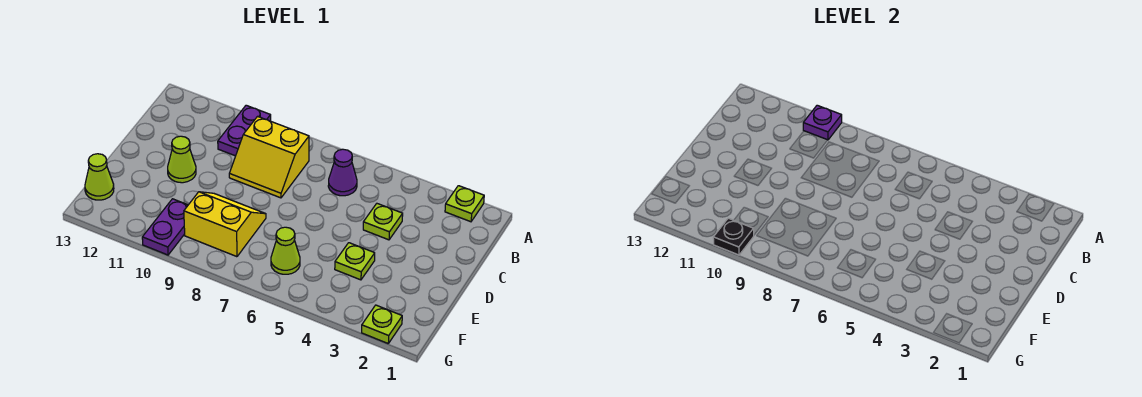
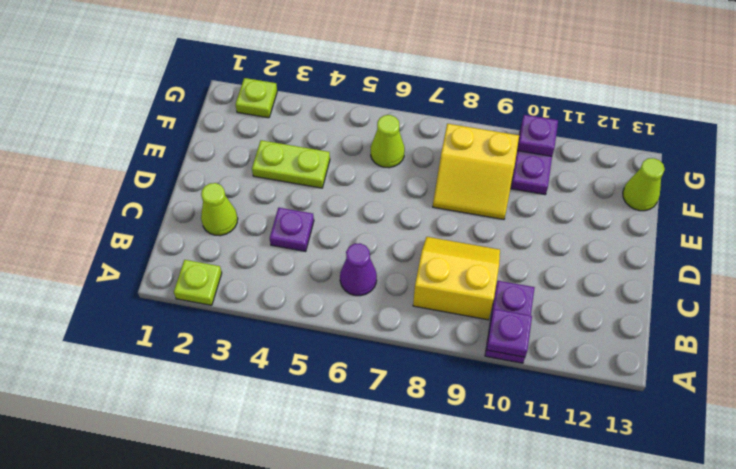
lime 1x1 plate [363,204,403,240] -> purple 1x1 plate [270,208,314,251]
lime 1x1 cone [168,136,196,183] -> lime 1x1 cone moved to [201,183,238,236]
lime 1x1 plate [335,243,375,280] -> lime 1x2 plate [252,140,330,188]
black 1x1 plate [713,218,754,255] -> purple 1x1 plate [518,115,558,156]

